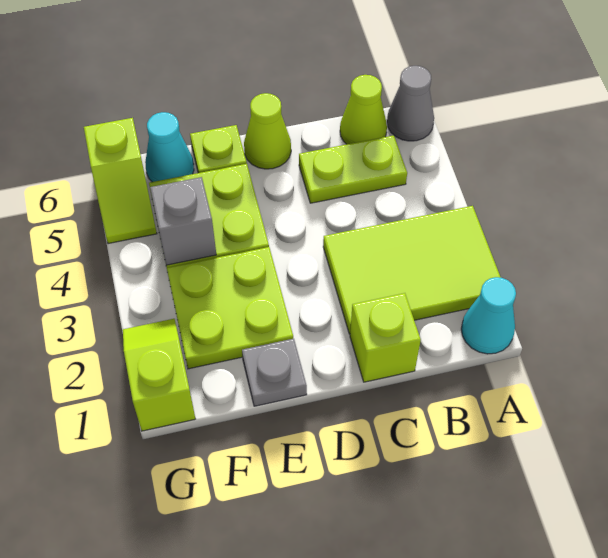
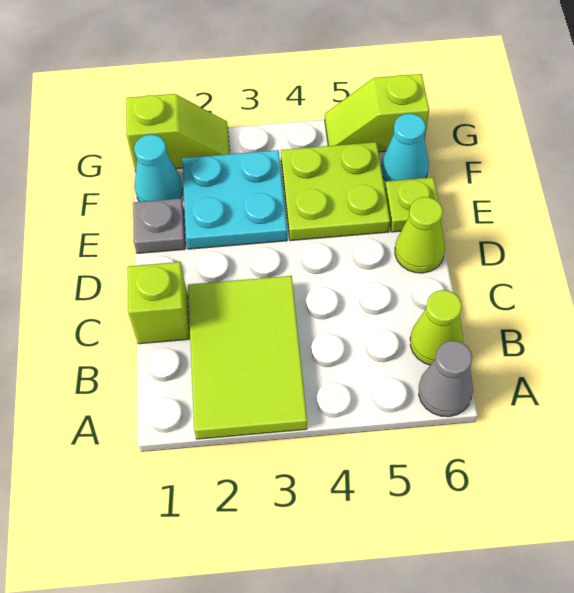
cyan 1x1 cone [461,277,516,354] -> cyan 1x1 cone moved to [134,135,183,202]
lime 1x2 plate [299,135,407,203] -> none
lime 2x2 plate [167,247,293,369] -> cyan 2x2 plate [182,150,287,249]
grey 1x1 brick [150,177,216,265] -> none

